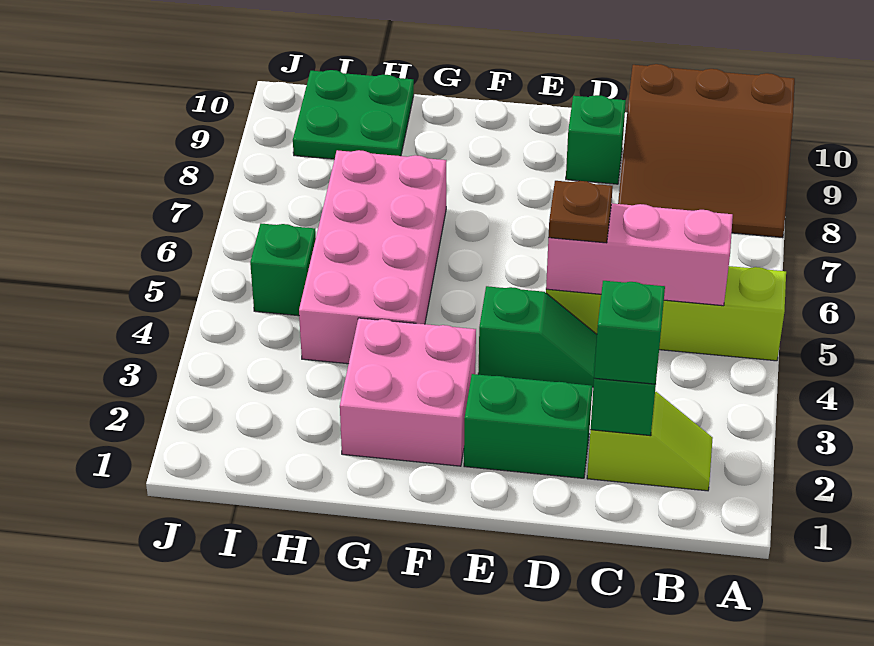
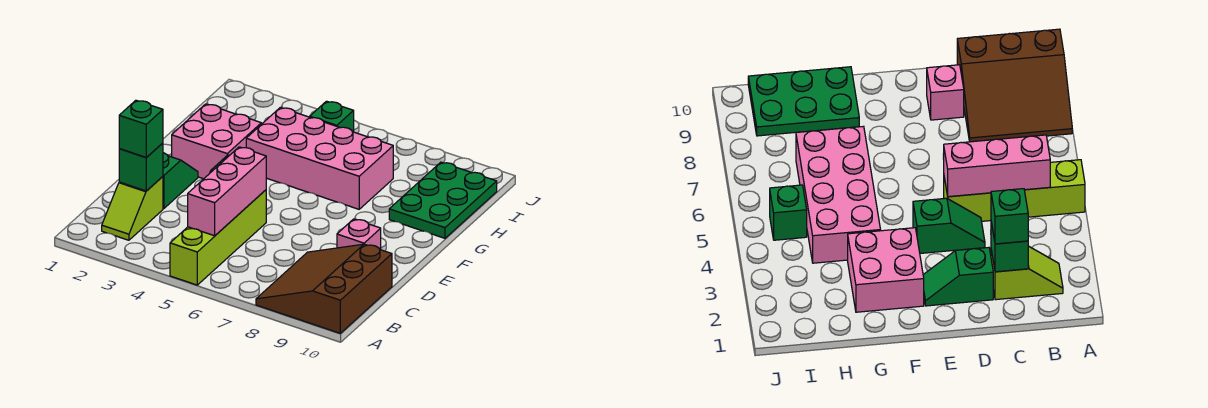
green 1x2 brick [464,374,592,478] -> green 1x2 slope [163,153,198,209]
brown 1x1 plate [548,181,613,243] -> none
green 1x1 brick [566,95,626,184] -> pink 1x1 brick [337,219,381,250]
green 2x2 plate [293,70,414,159] -> green 2x3 plate [389,162,497,238]

